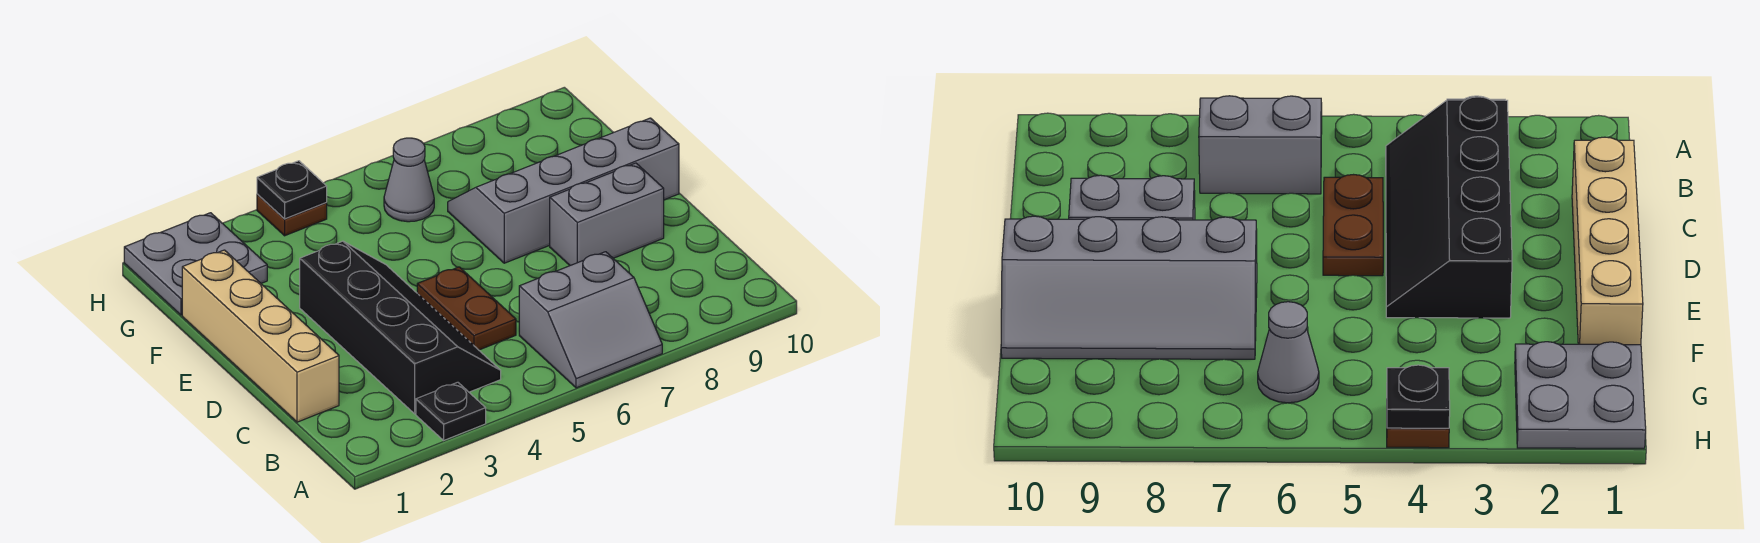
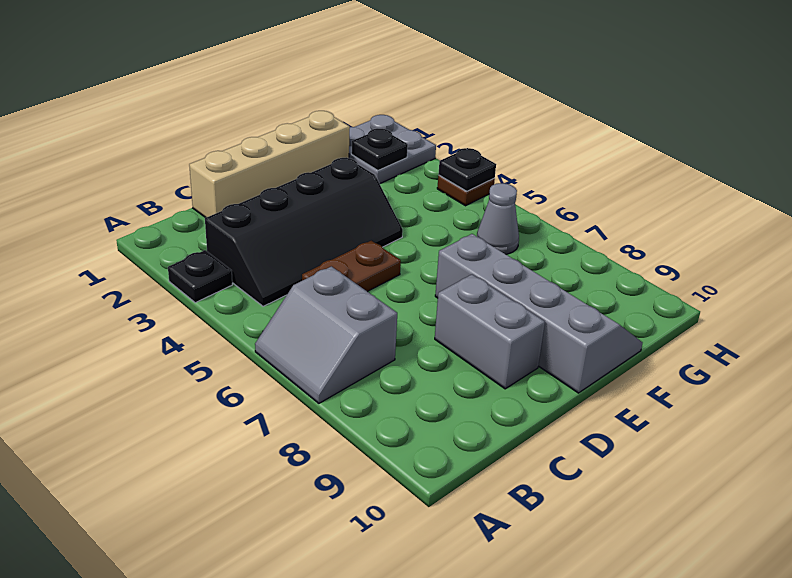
none -> black 1x1 plate [352,129,408,170]

